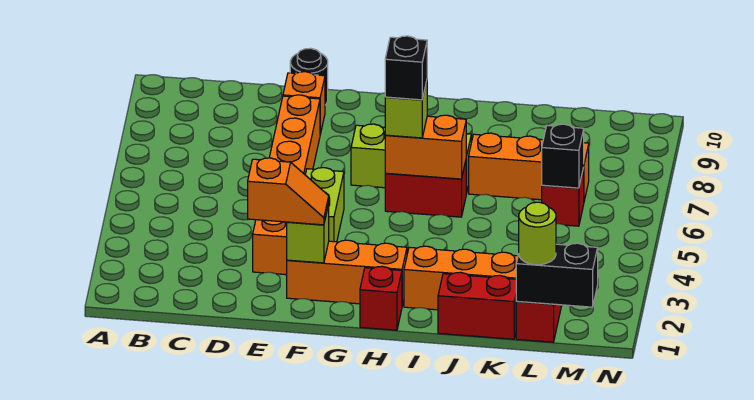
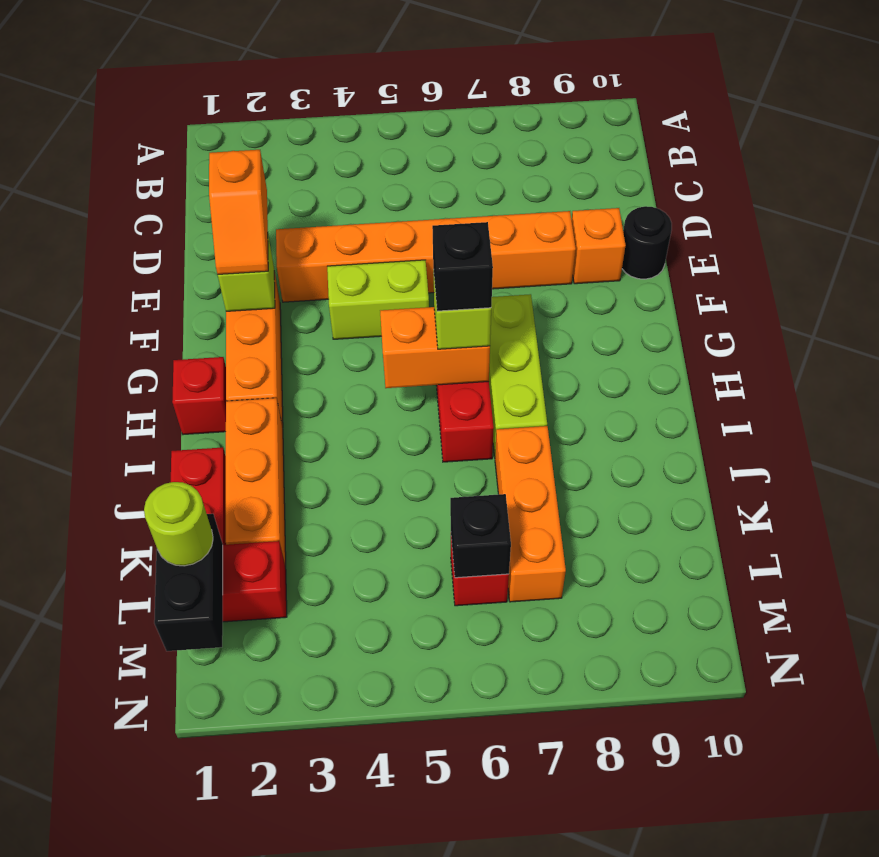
orange 1x2 brick [385,115,466,179] -> orange 1x2 brick turned to [380,307,490,388]

